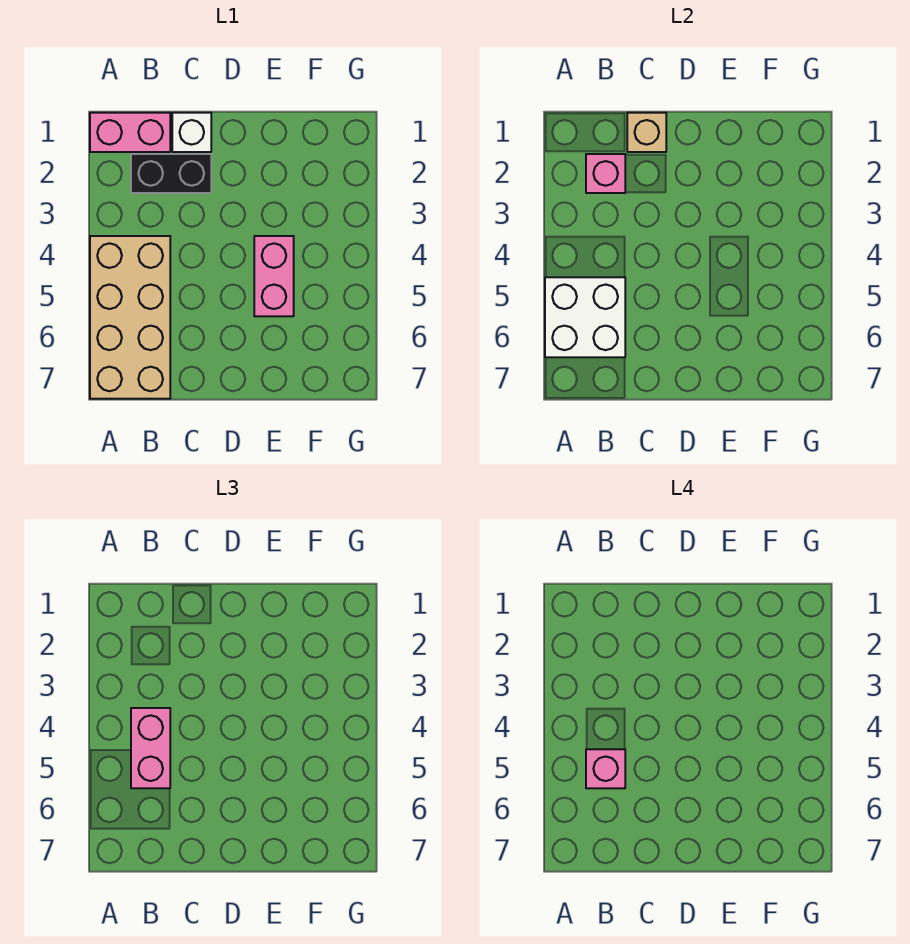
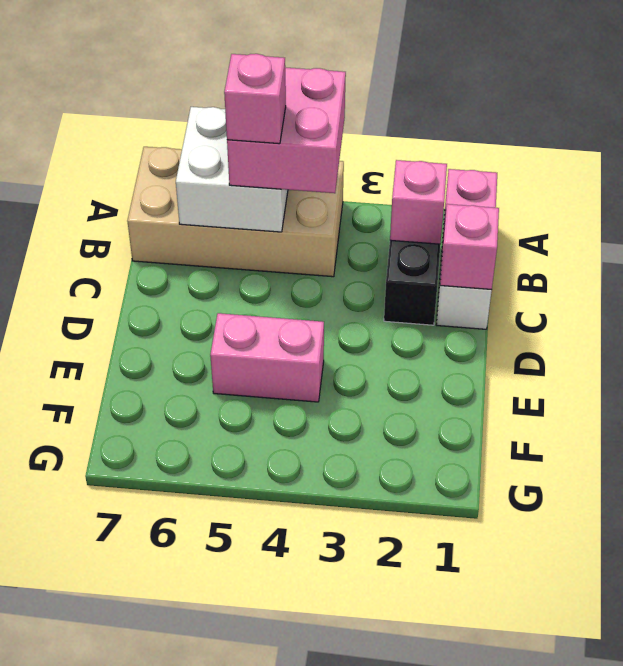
pink 1x2 brick [131,708,170,788] -> pink 2x2 brick [227,67,346,193]
tan 1x1 brick [627,113,666,152] -> pink 1x1 brick [440,204,499,290]

